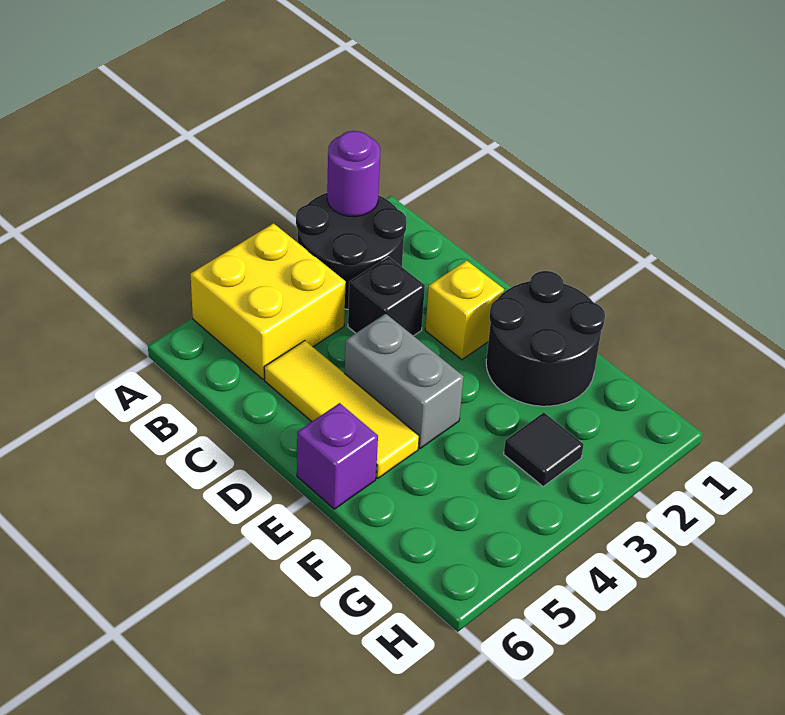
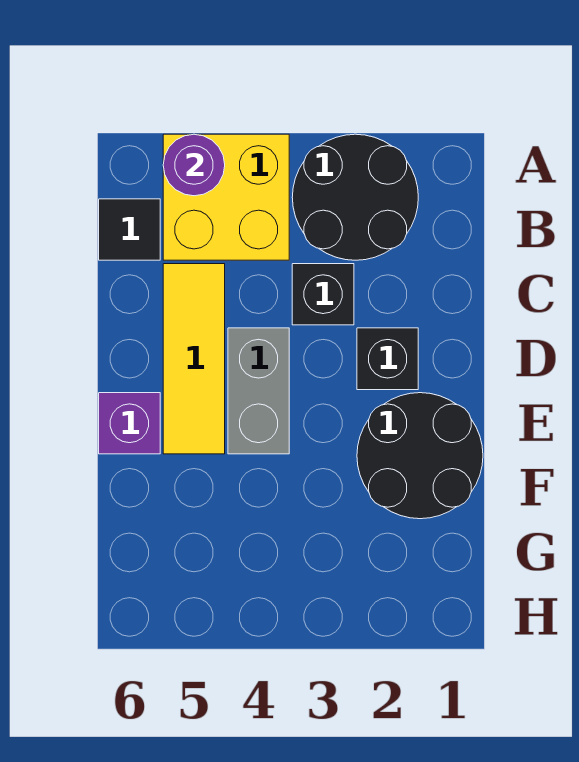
purple 1x1 round brick [327,131,381,217] -> purple 1x1 round brick moved to [163,134,225,196]
yellow 1x1 brick [425,261,504,360] -> black 1x1 brick [357,328,418,390]
black 1x1 tile [504,412,584,486] -> black 1x1 tile moved to [99,199,160,260]

